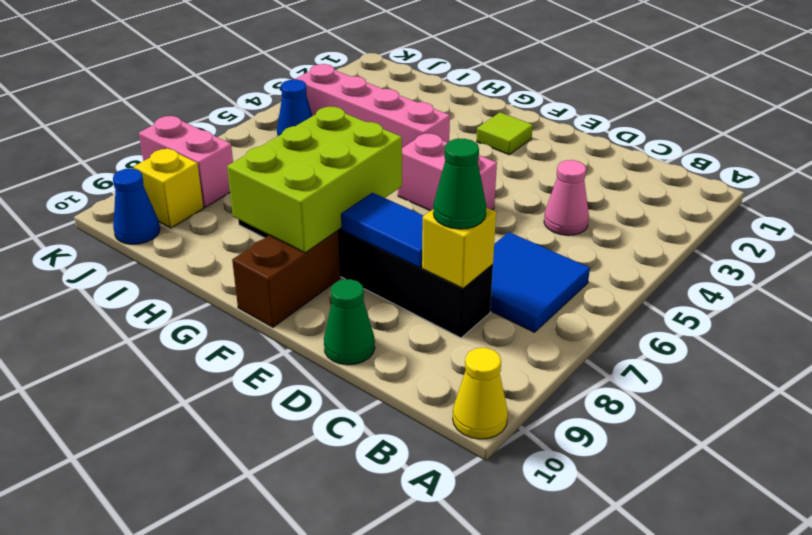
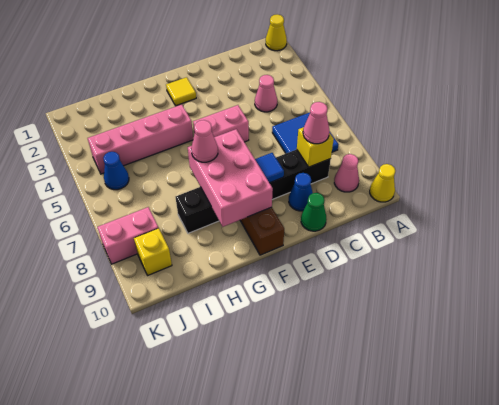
none -> yellow 1x1 cone [266,14,287,51]
none -> pink 1x1 cone [334,154,359,192]
green 1x1 cone [433,139,486,229] -> pink 1x1 cone [303,102,329,144]
blue 1x2 tile [341,193,424,268] -> blue 1x1 tile [255,153,284,183]
lime 1x1 tile [477,112,533,155] -> yellow 1x1 tile [166,77,196,106]
lime 2x3 brick [227,107,402,253] -> pink 2x3 brick [188,129,273,227]
none -> pink 1x1 cone [191,120,218,162]
blue 1x1 cone [113,168,160,244] -> blue 1x1 cone moved to [289,173,313,211]

